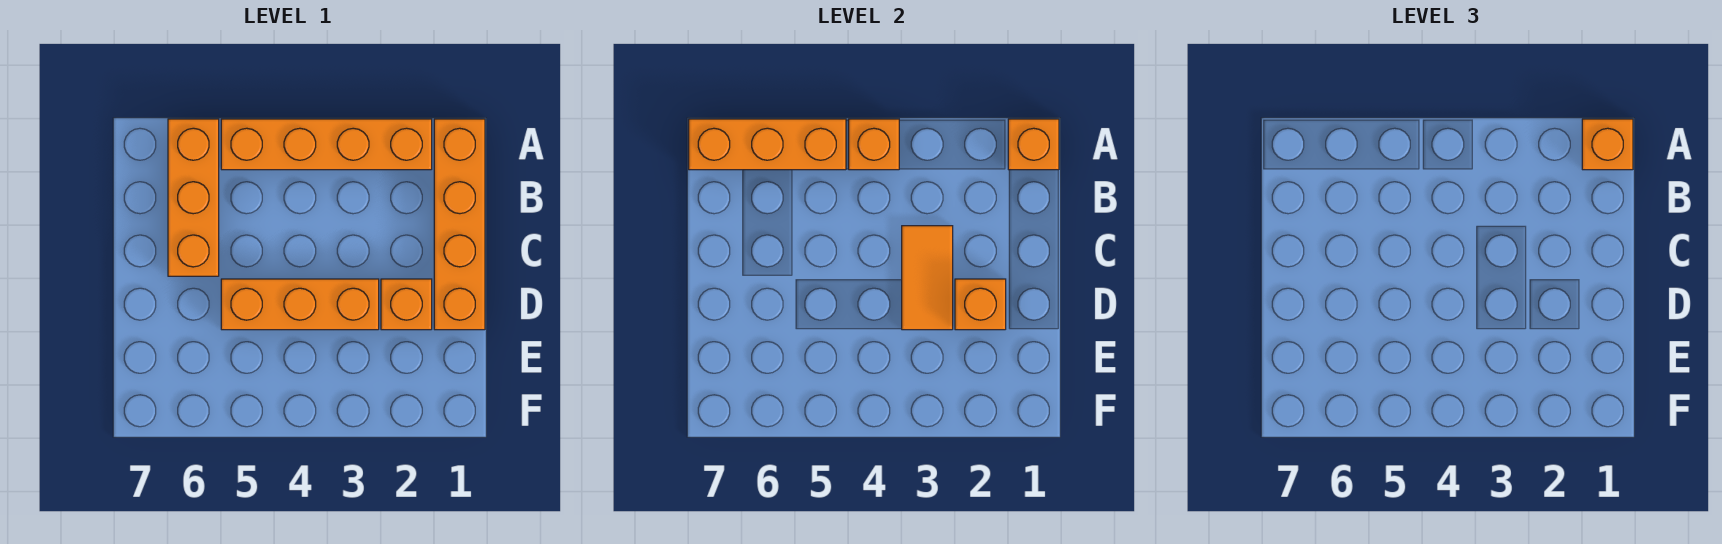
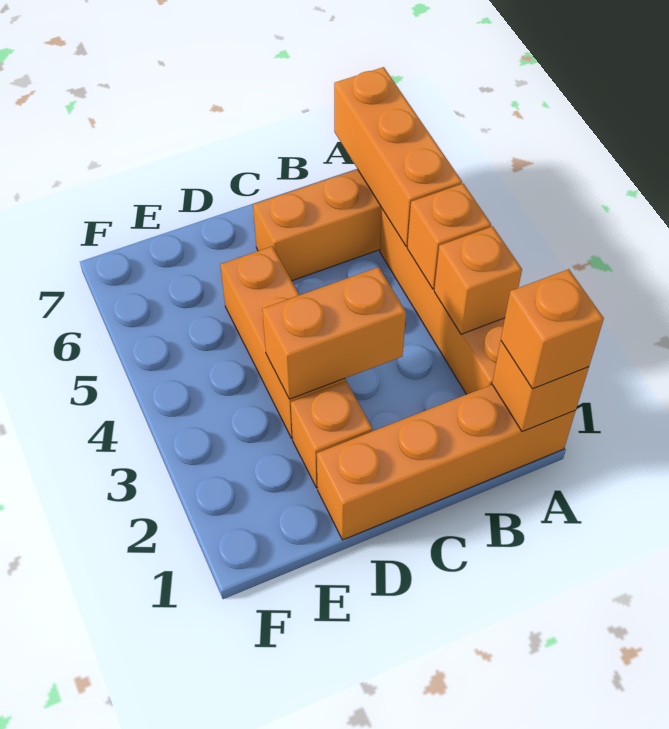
orange 1x2 tile [902,226,953,330] -> orange 1x2 brick [262,267,406,399]
orange 1x1 brick [955,279,1006,330] -> orange 1x1 brick moved to [434,226,522,334]

